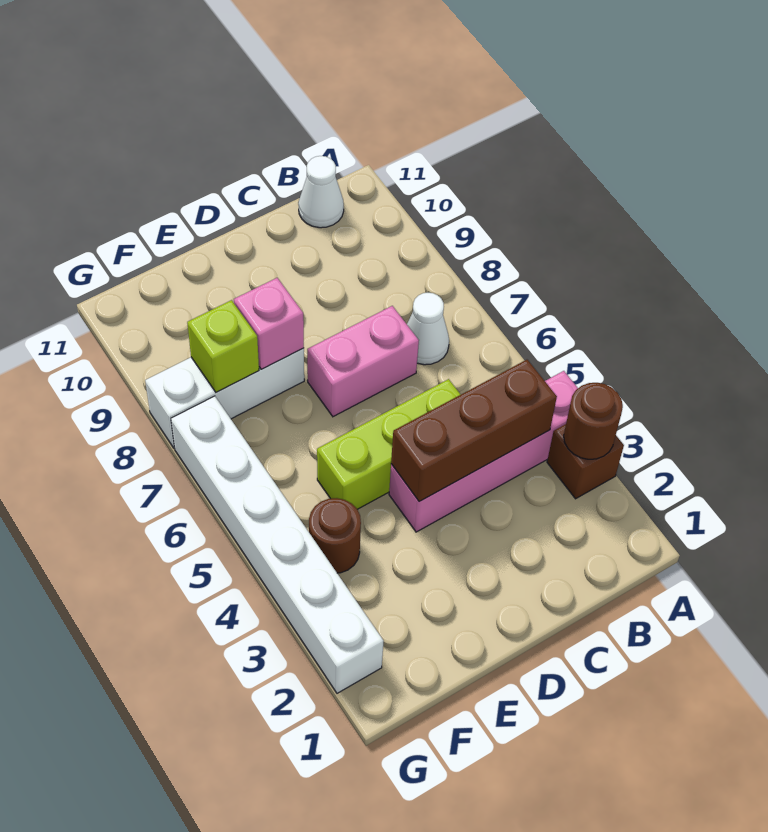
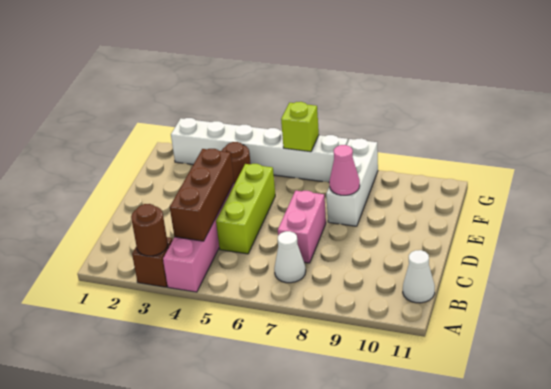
pink 1x1 brick [234,278,304,369] -> pink 1x1 cone [329,145,360,195]
lime 1x1 brick [187,300,259,392] -> lime 1x1 brick moved to [281,102,319,152]

